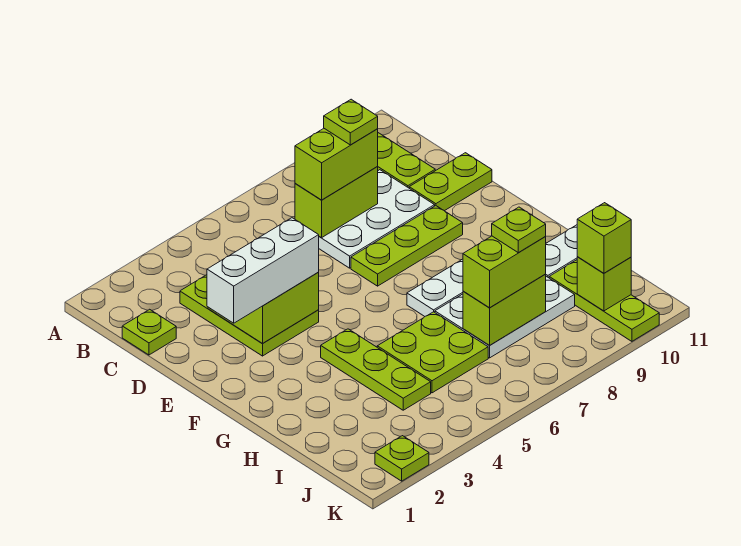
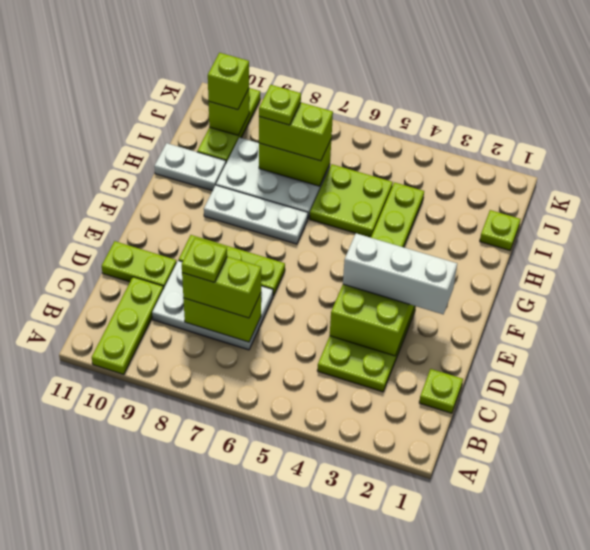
lime 1x1 plate [375,436,429,481] -> lime 1x1 plate moved to [480,210,520,250]

